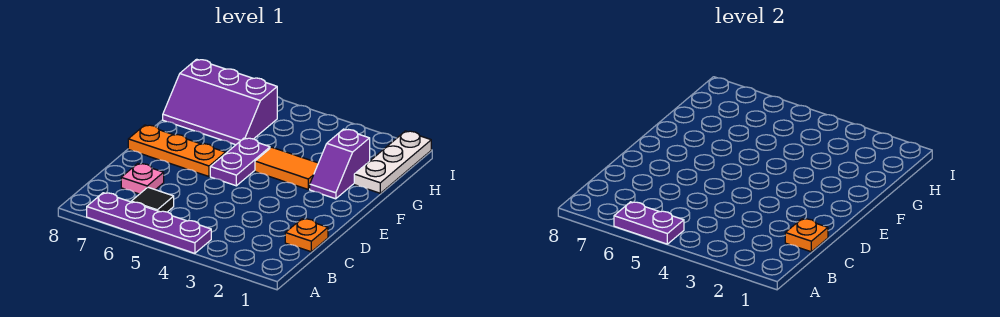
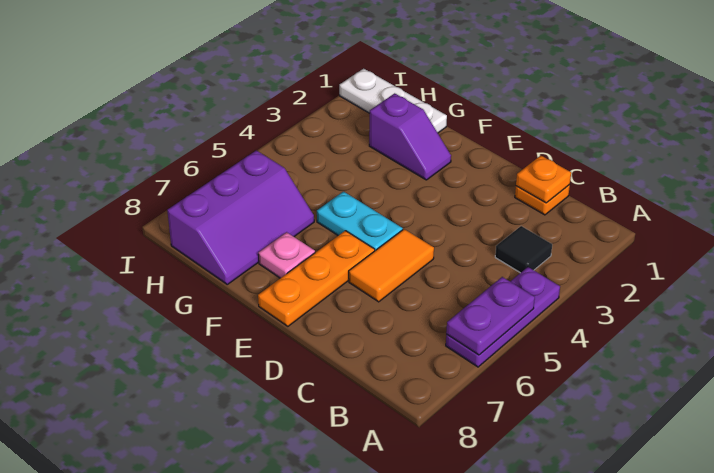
purple 1x4 plate [87,193,211,253] -> purple 1x3 plate [446,267,560,367]
black 1x1 tile [131,187,174,212] -> black 1x1 tile moved to [495,226,552,273]
pink 1x1 plate [121,163,164,194] -> pink 1x1 plate moved to [258,232,315,278]
purple 1x2 plate [210,138,270,186] -> cyan 1x2 plate [317,192,403,251]
orange 1x2 tile [255,147,318,189] -> orange 1x2 tile moved to [349,229,434,302]

